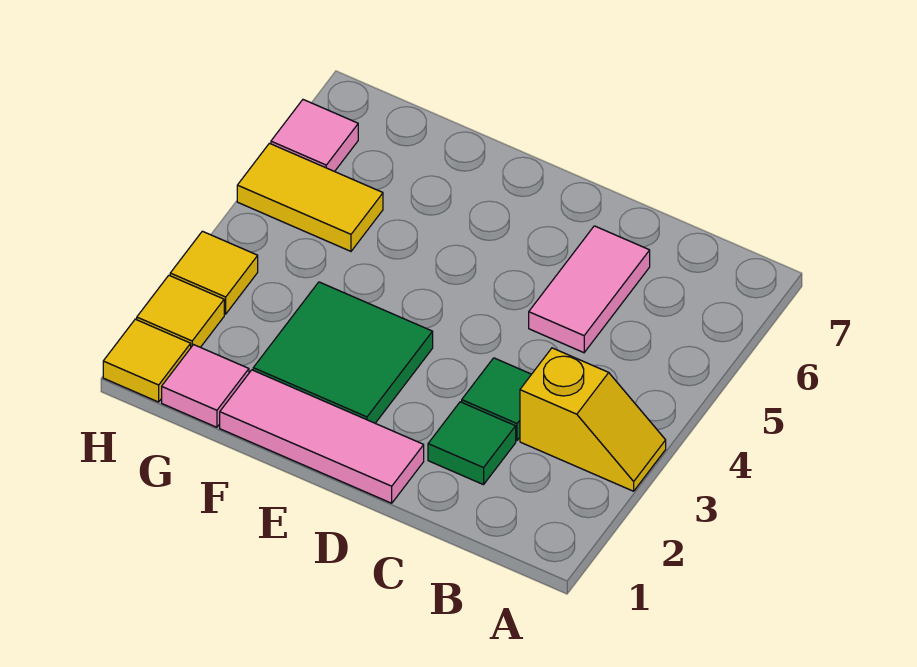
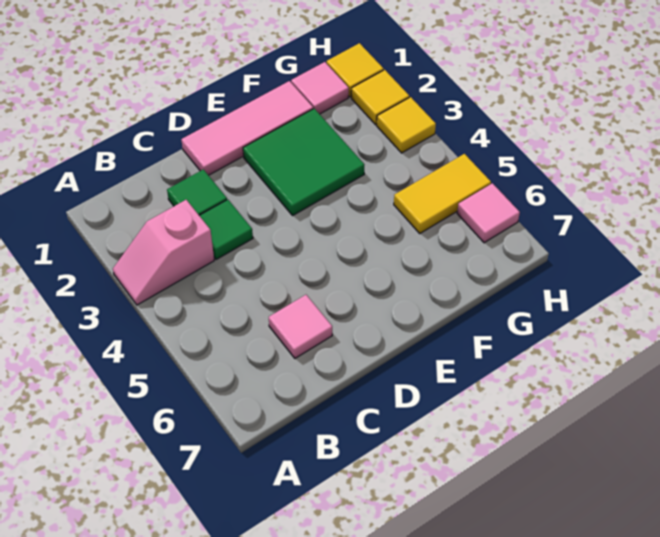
yellow 1x2 slope [520,348,666,491] -> pink 1x2 slope [113,200,214,305]
pink 1x2 tile [529,226,650,353] -> pink 1x1 tile [269,295,332,358]

